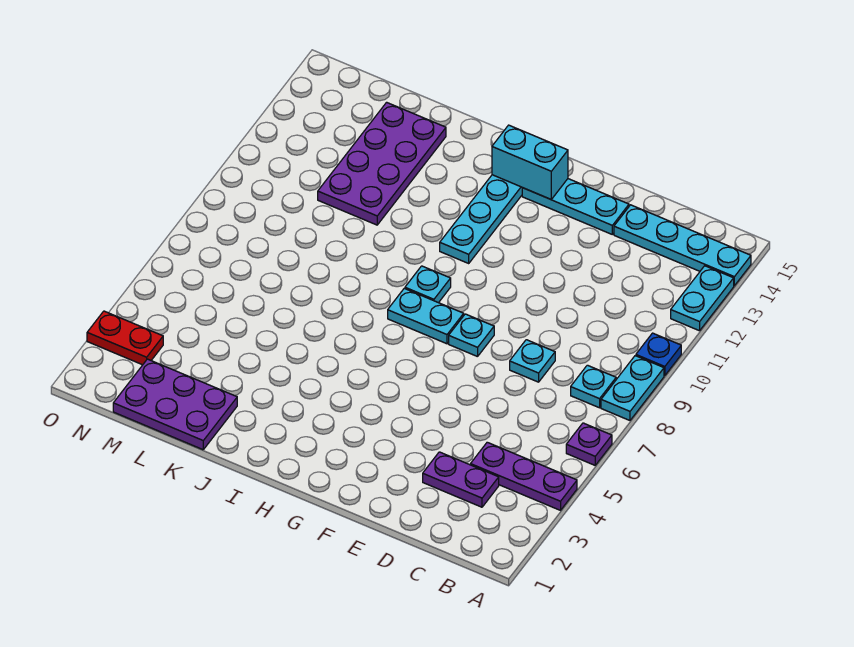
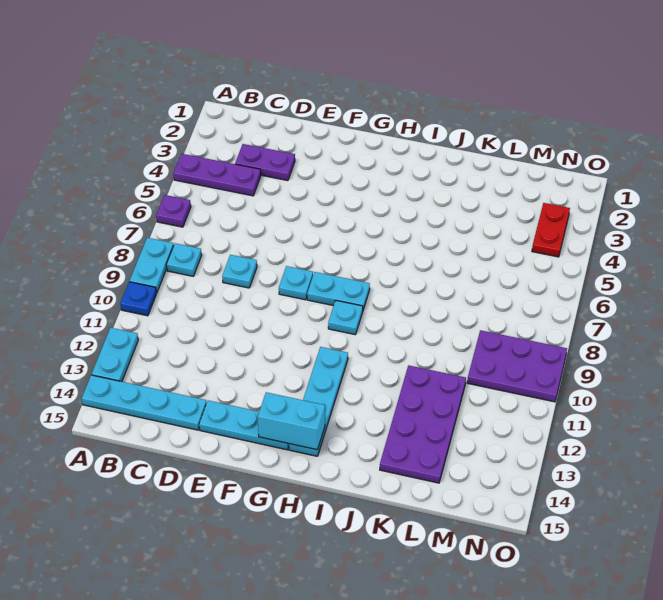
purple 2x3 plate [113,359,237,450] -> purple 2x3 plate moved to [467,330,567,402]
red 1x2 plate [87,311,163,365] -> red 1x2 plate turned to [532,203,570,257]

